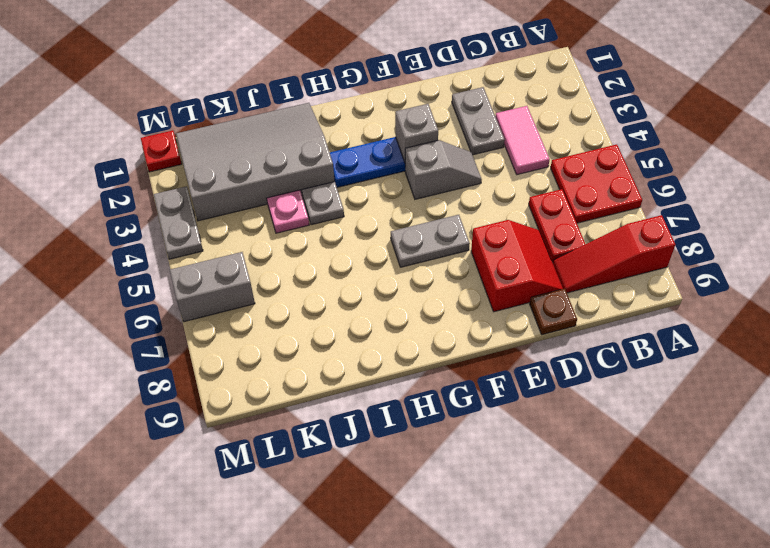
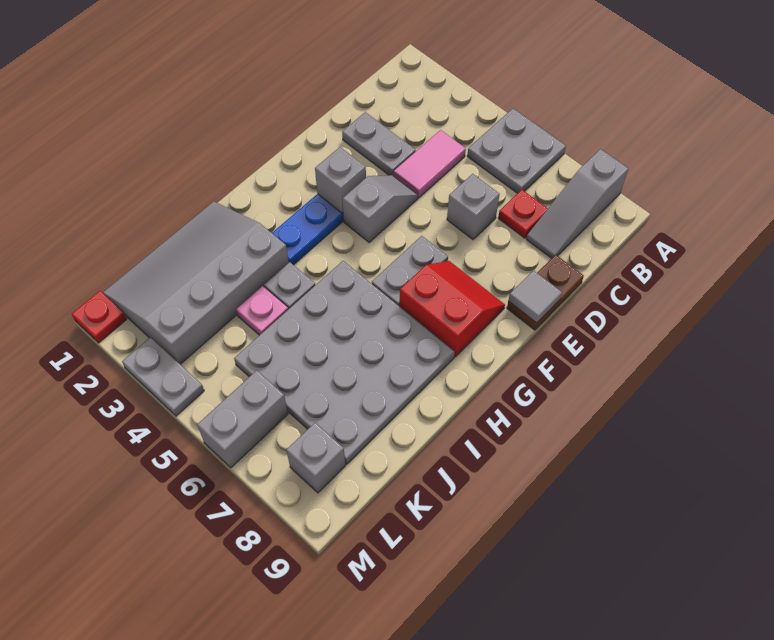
red 2x2 plate [551,144,642,223] -> grey 2x2 plate [467,109,566,193]
red 1x3 slope [553,215,675,293] -> grey 1x3 slope [526,149,628,258]
pink 1x2 tile [495,106,550,175] -> pink 1x2 tile turned to [394,130,466,198]
red 1x2 plate [529,189,585,262] -> red 1x1 plate [498,190,548,238]
none -> grey 1x1 brick [447,174,500,239]
red 2x2 slope [471,220,563,312] -> red 2x2 slope moved to [400,261,505,357]
brown 1x1 plate [530,289,577,335] -> brown 1x2 plate [507,255,584,330]
none -> grey 1x1 tile [508,271,562,323]
none -> grey 4x4 plate [234,261,455,464]
none -> grey 1x1 brick [286,423,345,493]

